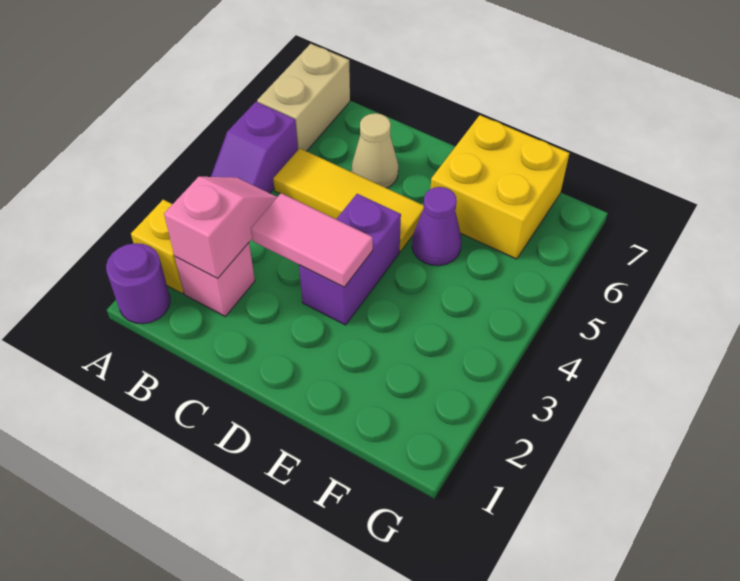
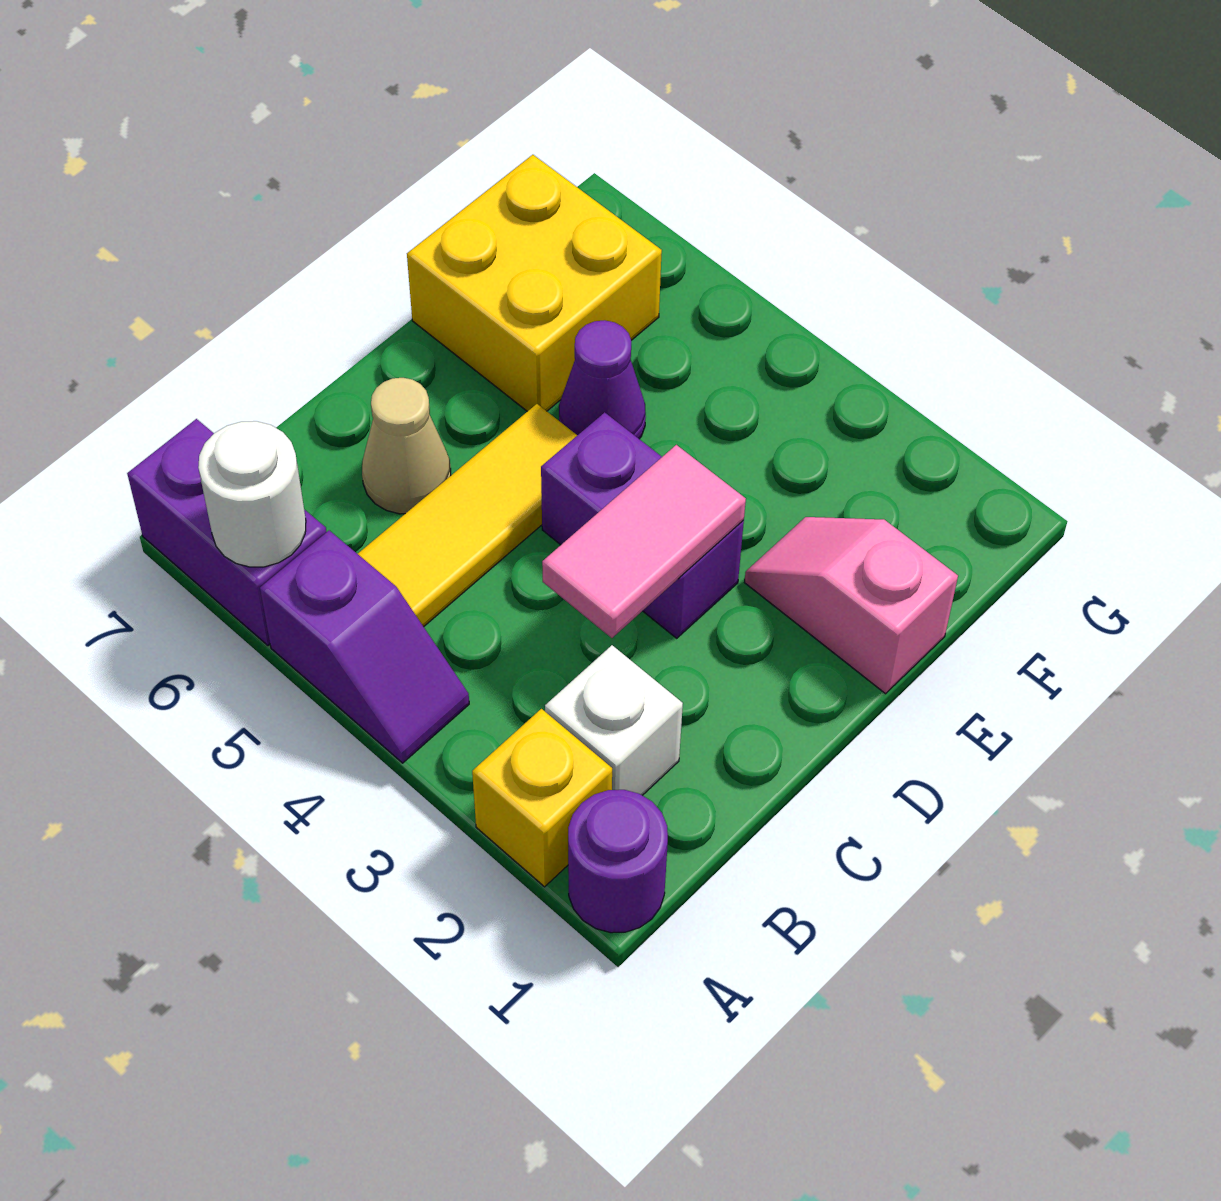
tan 1x2 brick [257,44,350,151] -> purple 1x2 brick [127,419,326,645]
none -> white 1x1 round brick [198,421,306,567]
pink 1x1 brick [175,243,255,316] -> white 1x1 brick [545,645,683,795]
pink 1x2 slope [164,177,277,278] -> pink 1x2 slope moved to [745,517,958,694]

